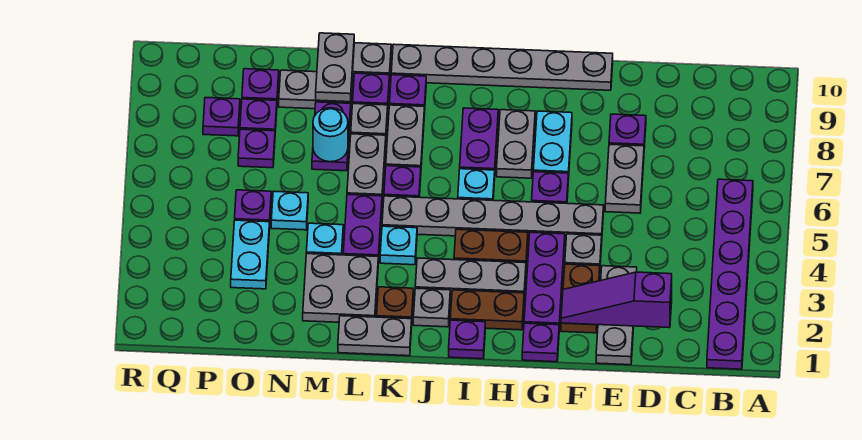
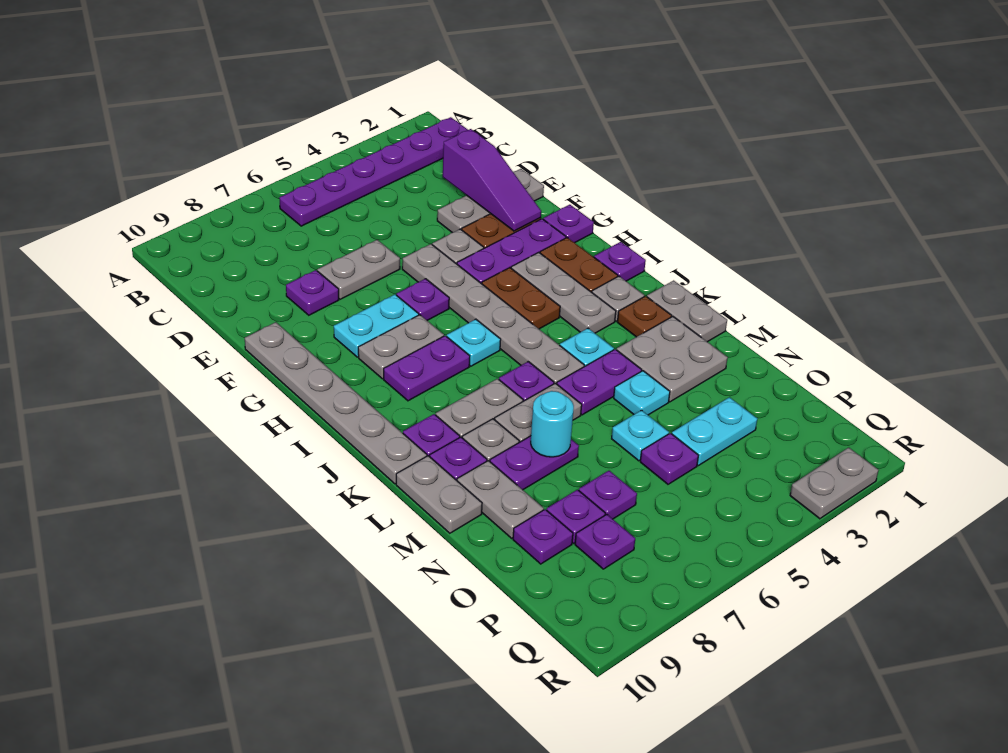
grey 1x2 plate [316,33,354,102] -> grey 1x2 plate moved to [790,448,879,519]

